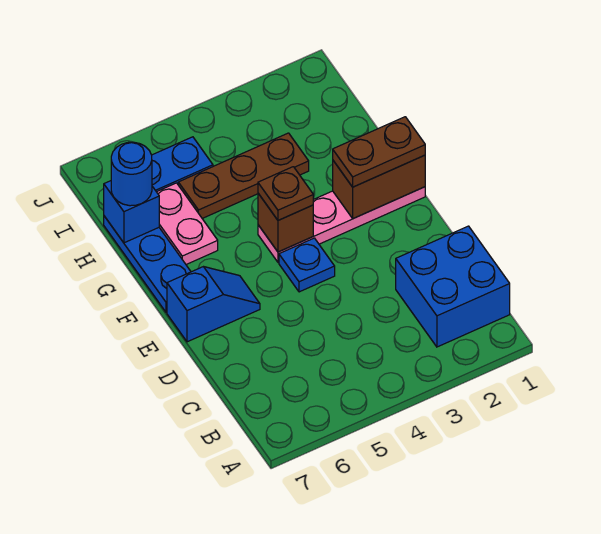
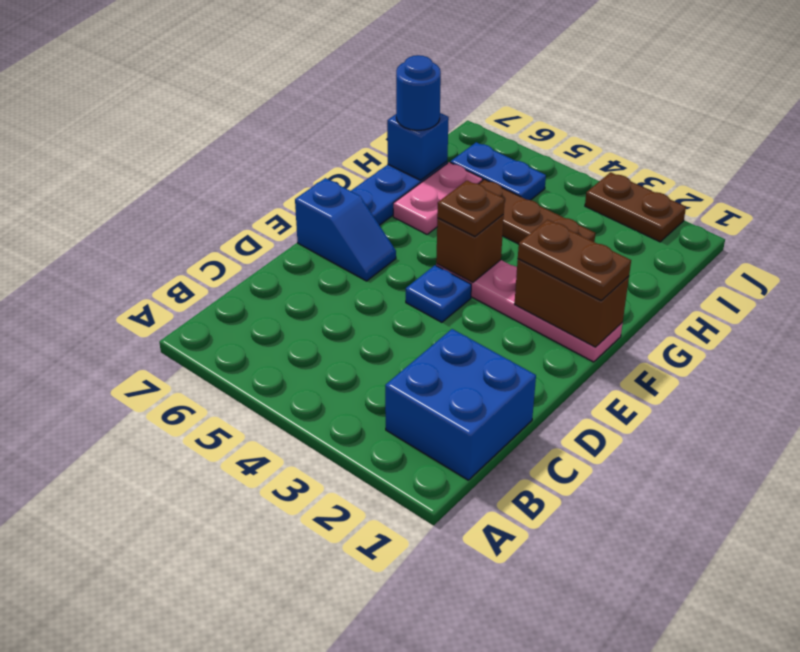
none -> brown 1x2 plate [585,172,686,242]

